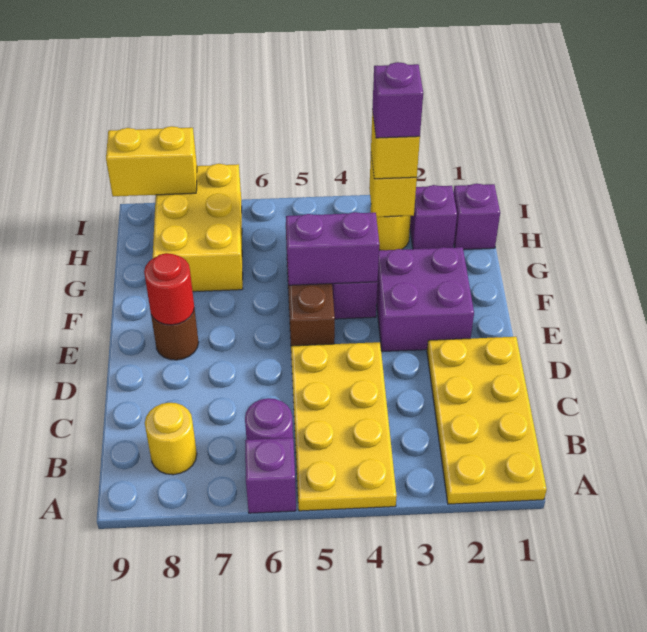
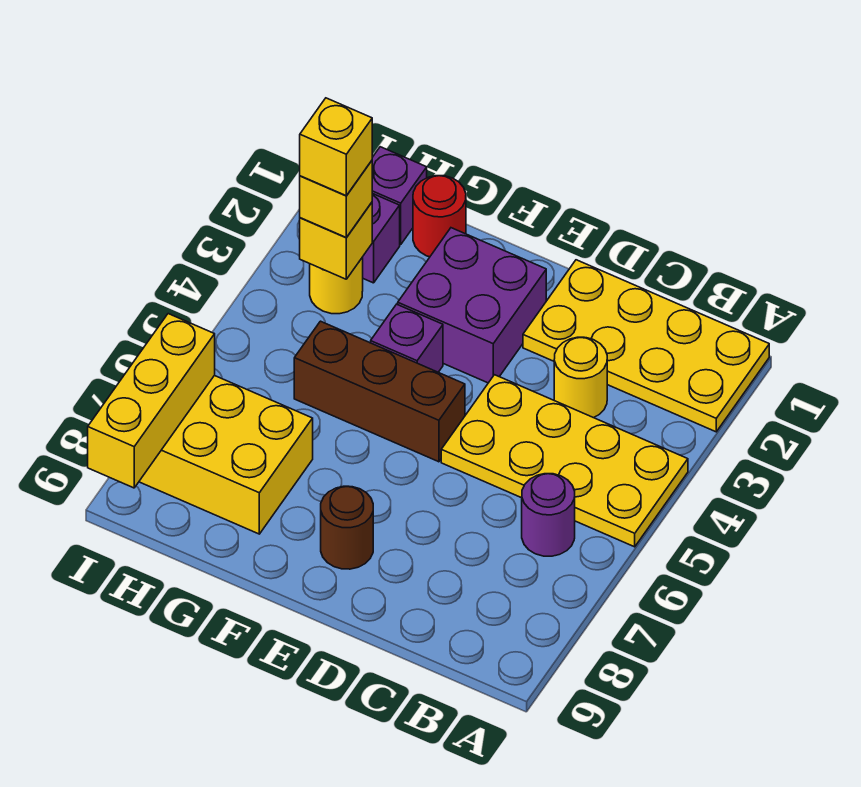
purple 1x1 brick [245,438,296,513] -> none
yellow 1x1 round brick [145,403,197,475] -> yellow 1x1 round brick moved to [554,337,607,418]
red 1x1 round brick [144,253,194,325] -> red 1x1 round brick moved to [413,176,466,257]
purple 1x2 brick [286,212,379,285] -> none
purple 1x1 brick [372,62,423,138] -> yellow 1x1 brick [300,98,372,196]
yellow 1x2 brick [106,126,197,196] -> yellow 1x3 brick [88,314,215,488]

